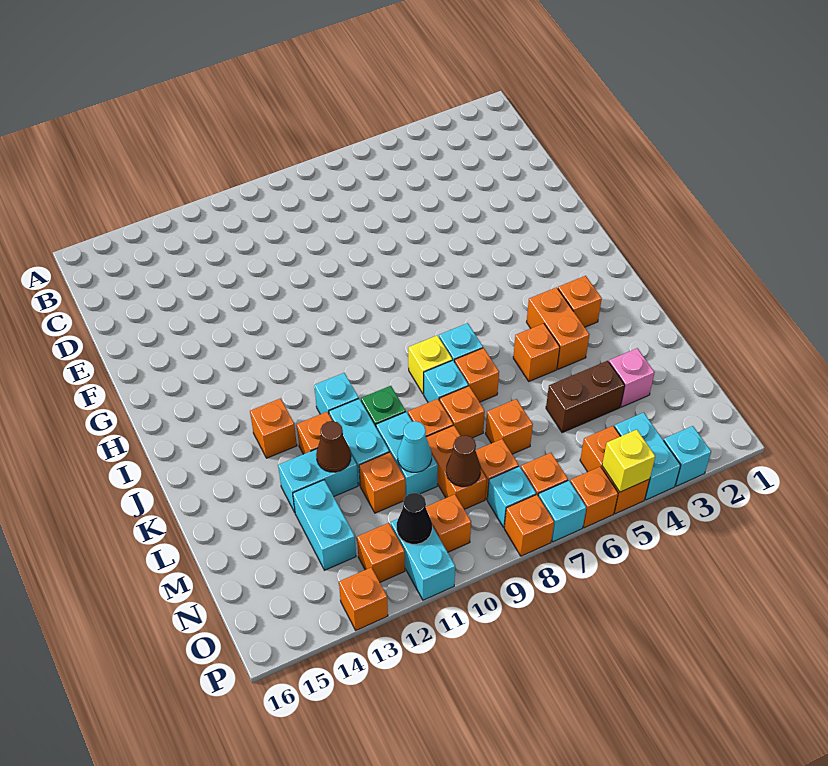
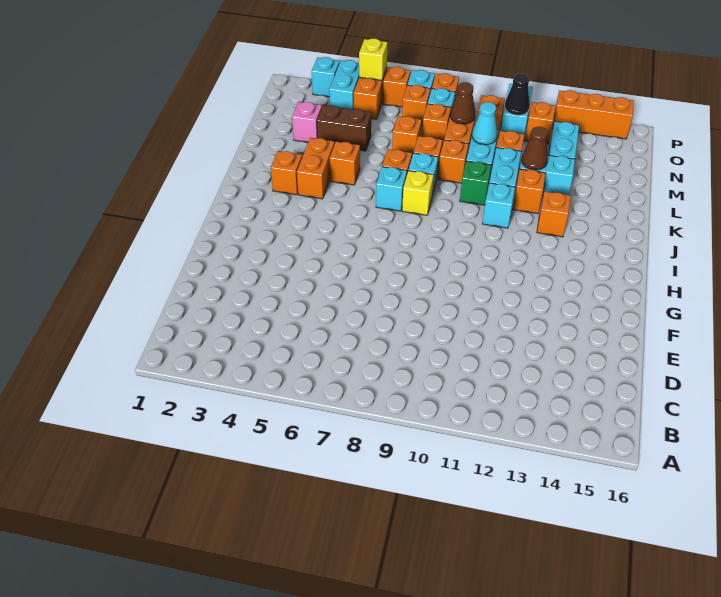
orange 1x1 brick [339,567,388,630] -> orange 1x3 brick [552,90,634,139]

